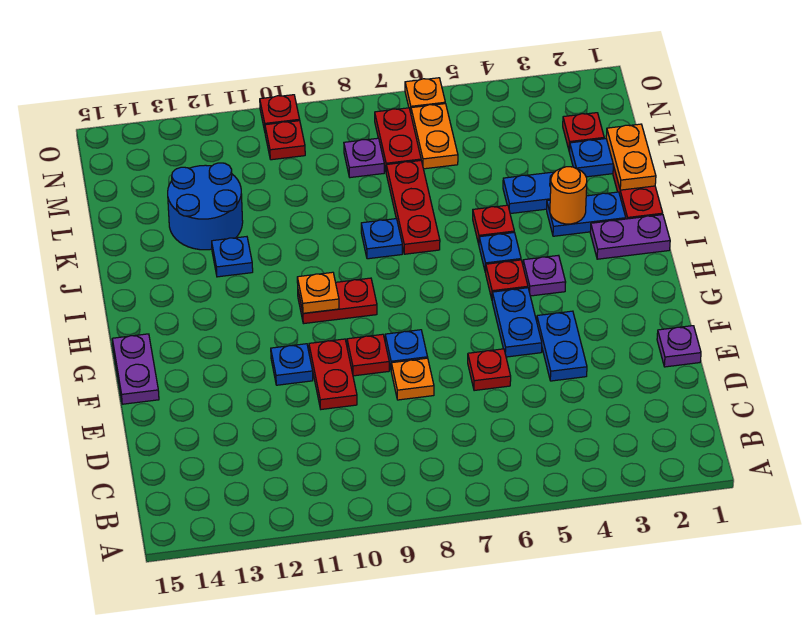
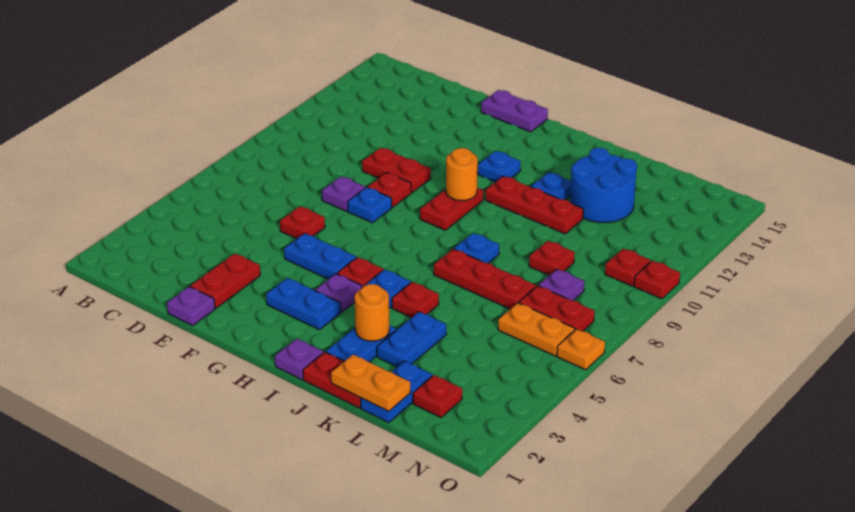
none -> red 1x2 plate [190,254,260,308]
blue 1x2 plate [537,311,587,381] -> blue 1x2 plate moved to [266,278,341,330]
orange 1x1 plate [391,358,434,400] -> purple 1x1 plate [322,176,366,211]
blue 1x1 plate [271,344,313,385] -> blue 1x1 plate moved to [478,151,520,182]
orange 1x1 plate [297,272,339,313] -> orange 1x1 round brick [446,148,478,201]
purple 1x2 plate [590,215,670,259] -> purple 1x1 plate [275,339,324,380]
none -> red 1x3 plate [485,176,583,234]
none -> red 1x1 plate [529,241,575,275]

